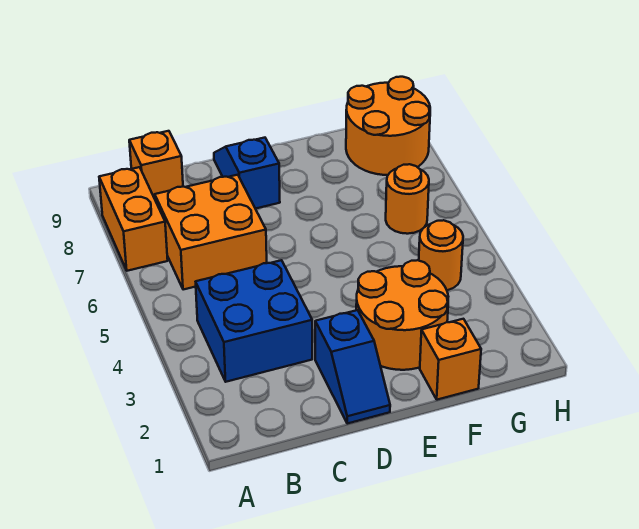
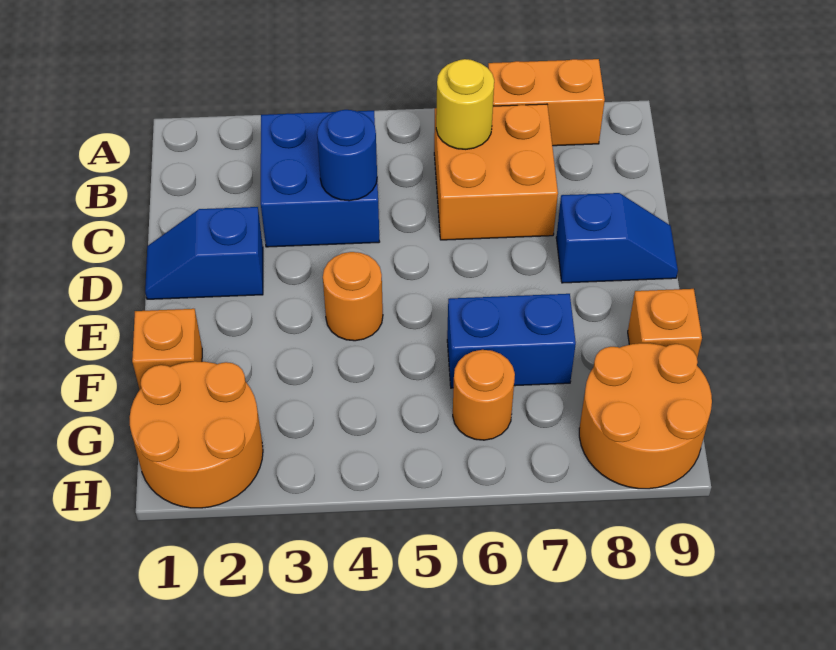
none -> yellow 1x1 round brick [436,59,494,149]
orange 1x1 brick [129,131,183,199] -> orange 1x1 brick moved to [628,289,702,357]
none -> blue 1x1 round brick [317,110,377,201]
orange 2x2 round brick [356,260,448,370] -> orange 2x2 round brick moved to [130,361,263,508]
none -> blue 1x2 brick [447,294,576,388]
orange 1x1 round brick [419,220,463,290] -> orange 1x1 round brick moved to [323,252,383,341]

